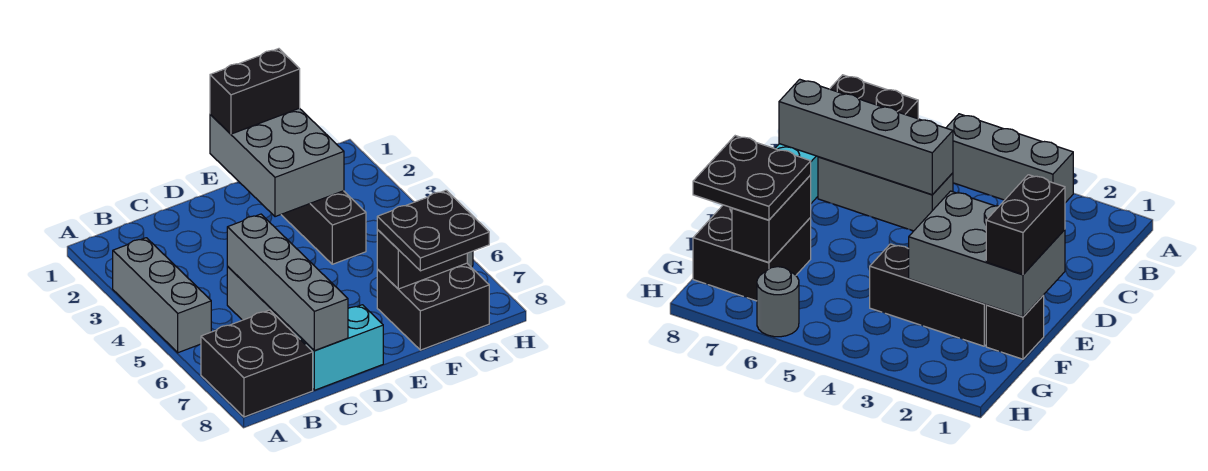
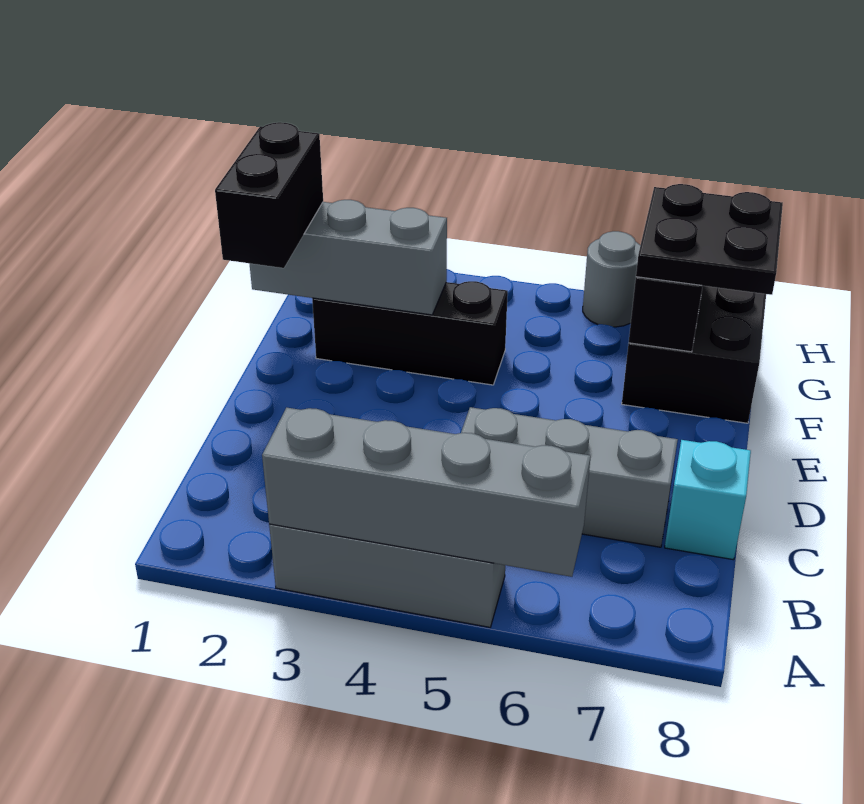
black 2x2 brick [201,310,313,417] -> none
grey 1x4 brick [227,214,348,351] -> grey 1x4 brick moved to [262,408,591,577]
cyan 1x2 brick [294,305,383,390] -> cyan 1x1 brick [665,440,751,560]
grey 2x3 brick [210,108,344,217] -> grey 1x3 brick [249,200,447,315]
black 1x1 brick [986,295,1044,359] -> none

